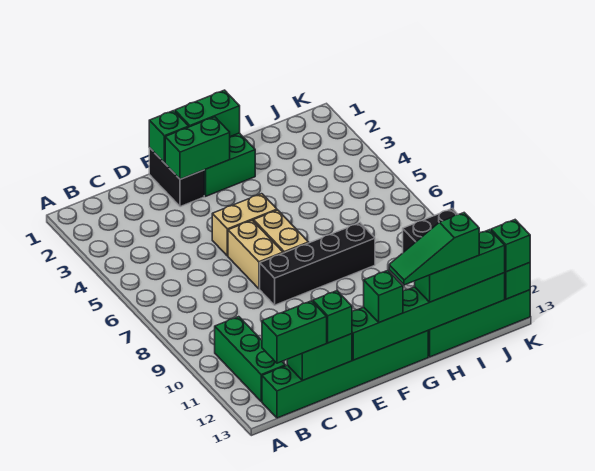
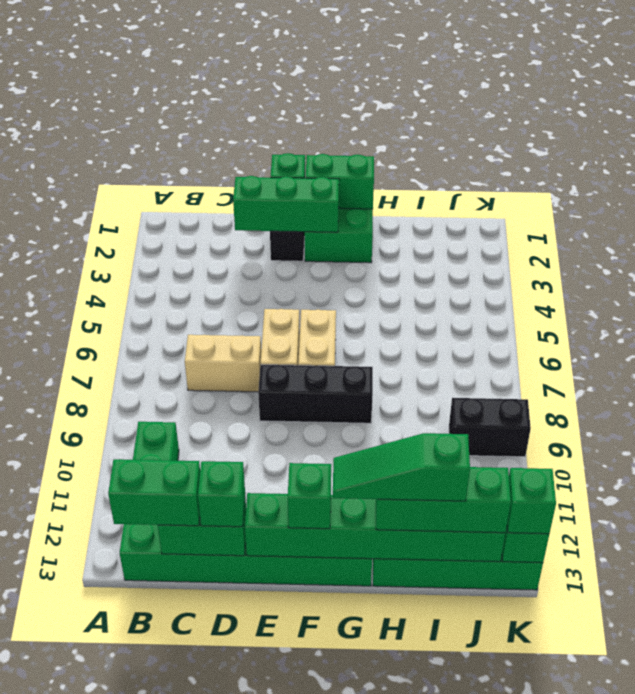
green 1x2 brick [165,117,230,179] -> green 1x3 brick [233,176,339,232]
tan 1x2 brick [212,194,277,256] -> tan 1x2 brick moved to [185,335,261,392]
black 1x4 brick [260,223,375,305] -> black 1x3 brick [258,364,373,423]

